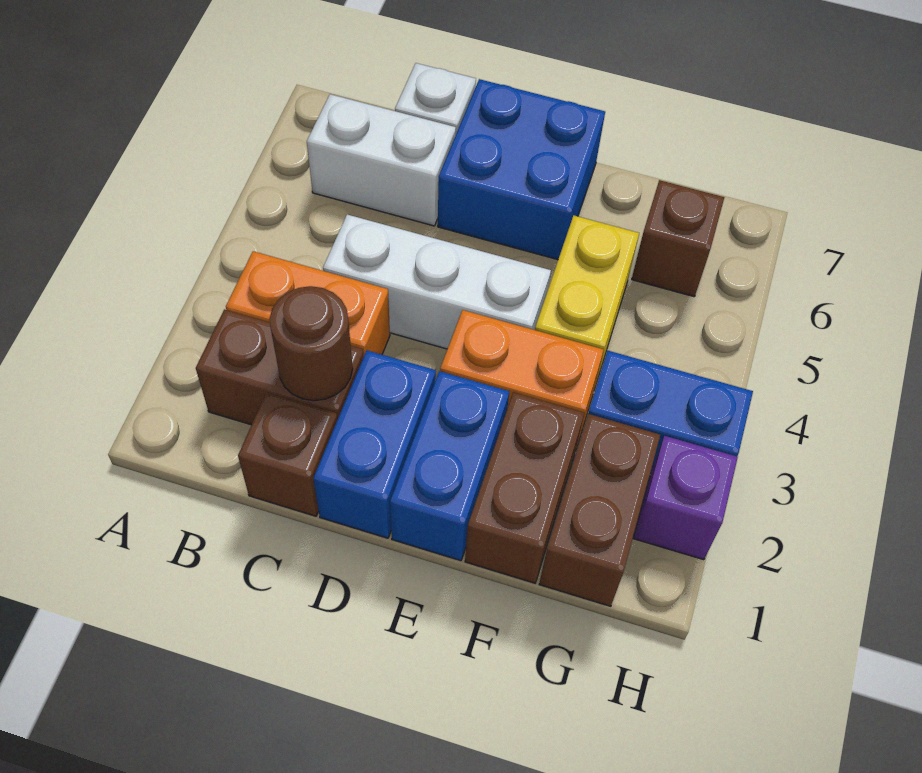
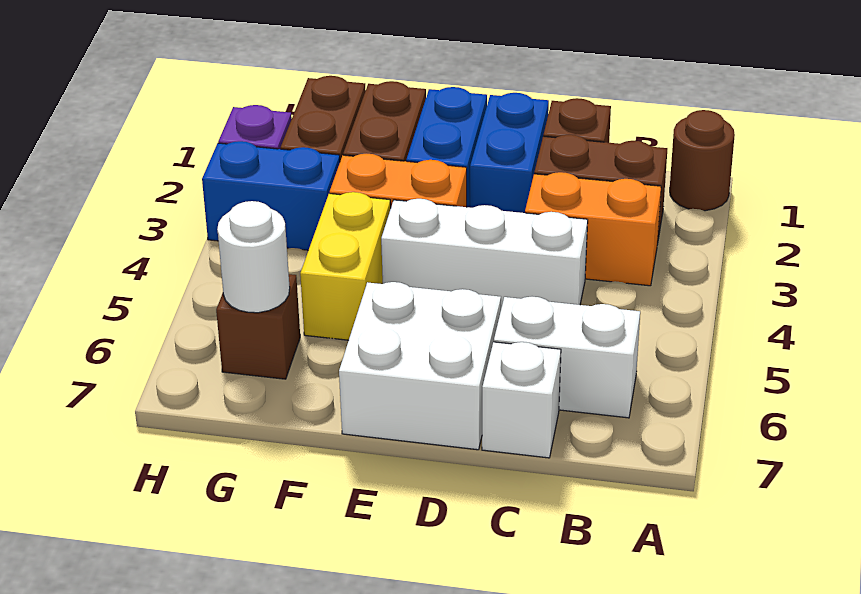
brown 1x1 round brick [270,286,353,401] -> brown 1x1 round brick moved to [670,110,735,211]
blue 2x2 brick [438,79,605,260] -> white 2x2 brick [339,282,501,450]
none -> white 1x1 round brick [217,201,290,313]

